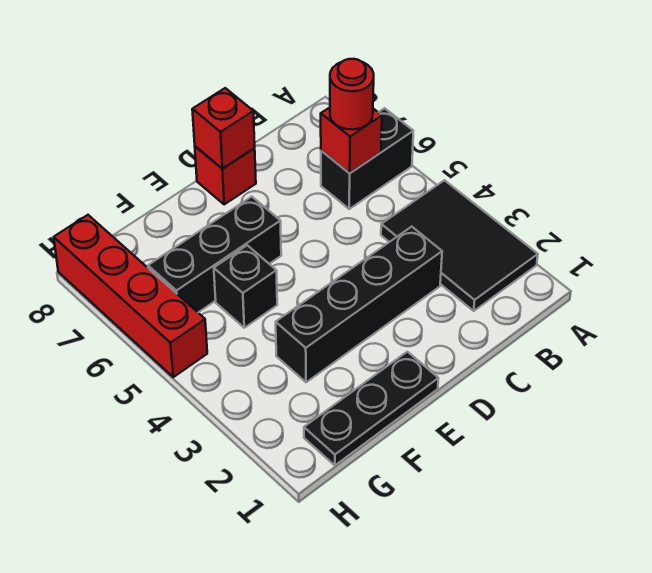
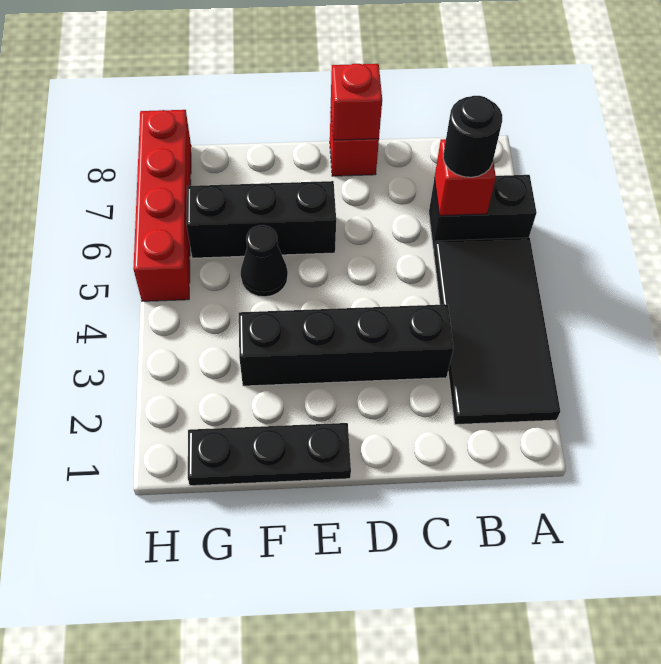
black 2x3 tile [381,180,538,311] -> black 2x4 tile [434,238,560,425]
red 1x1 round brick [330,59,374,130] -> black 1x1 round brick [443,96,502,177]
black 1x1 brick [214,245,277,328] -> black 1x1 cone [241,225,288,297]

